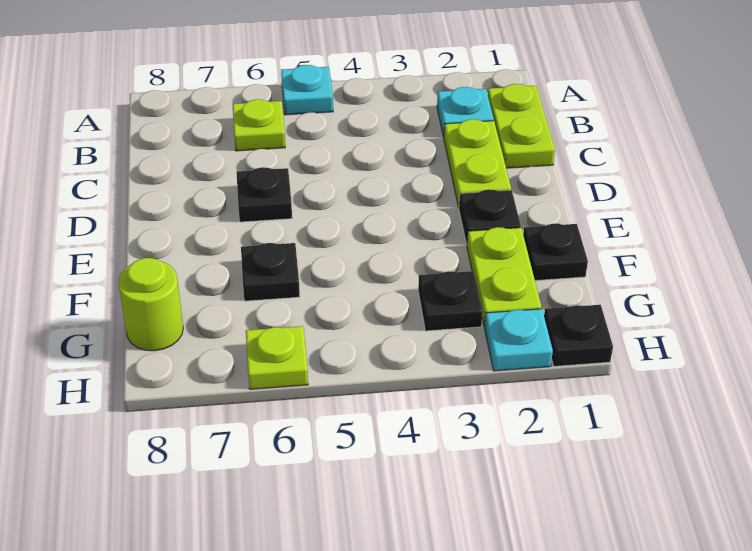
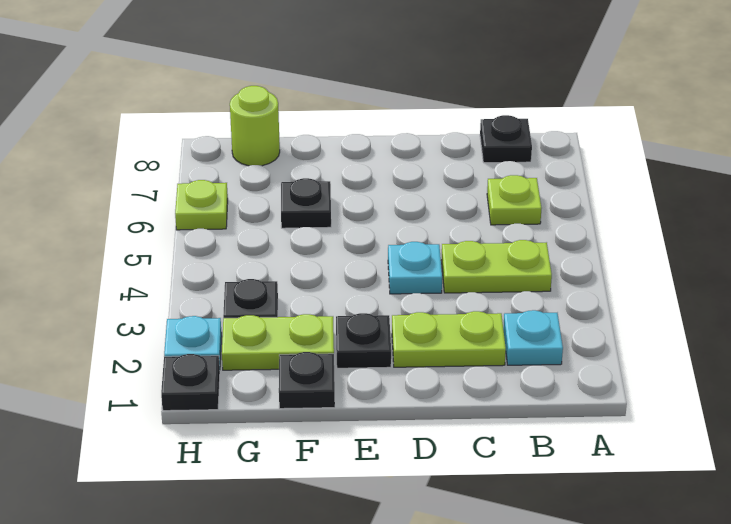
cyan 1x1 plate [281,65,333,115] -> cyan 1x1 plate moved to [388,242,442,294]
lime 1x2 plate [488,84,555,168] -> lime 1x2 plate moved to [441,240,552,293]
black 1x1 plate [236,167,292,222] -> black 1x1 plate moved to [480,115,532,163]

